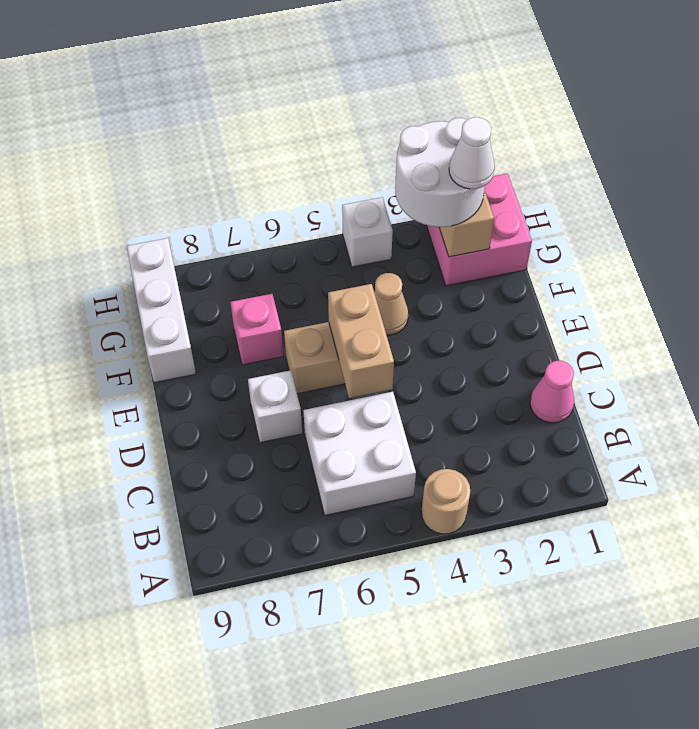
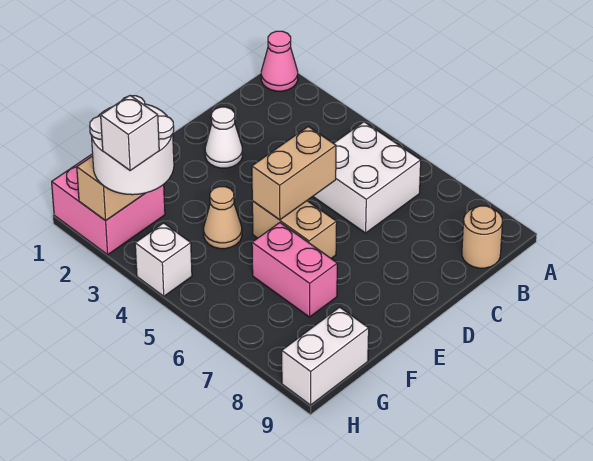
tan 1x1 round brick [421,469,470,534] -> tan 1x1 round brick moved to [462,206,503,268]
pink 1x1 cone [530,361,574,423] -> pink 1x1 cone moved to [261,31,298,91]
white 1x1 brick [248,370,302,443] -> white 1x1 brick moved to [101,96,159,171]
pink 1x1 brick [230,294,283,365] -> pink 1x2 brick [252,223,337,317]
white 1x3 brick [127,238,196,383] -> white 1x2 brick [282,307,369,405]
white 1x1 cone [449,117,495,189] -> white 1x1 cone moved to [205,107,243,168]

